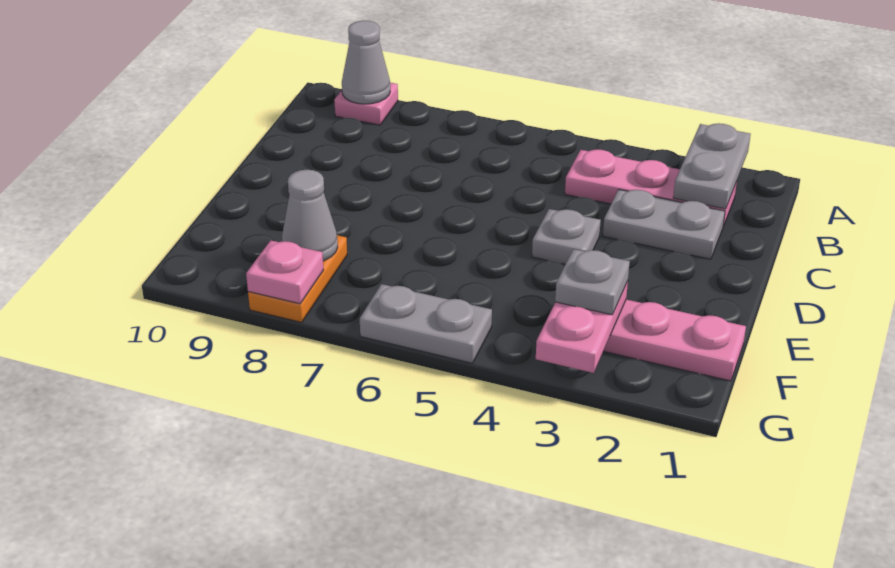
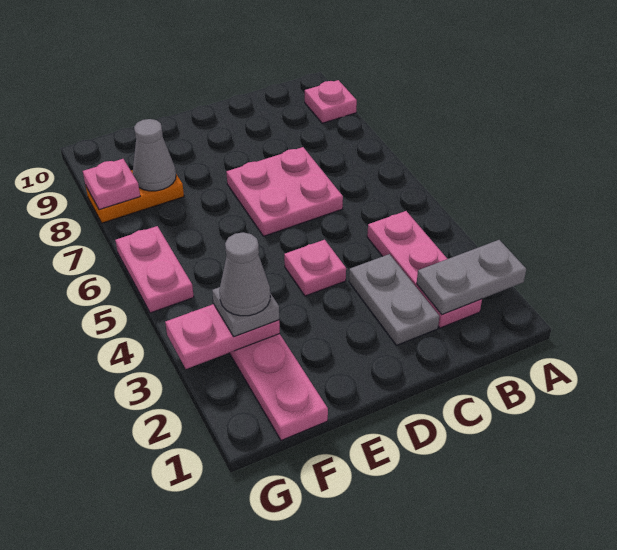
grey 1x1 cone [342,21,390,104] -> grey 1x1 cone moved to [220,232,270,316]
none -> pink 2x2 plate [226,147,343,236]
grey 1x1 plate [532,209,601,264] -> pink 1x1 plate [284,240,346,296]
grey 1x2 plate [360,284,492,363] -> pink 1x2 plate [115,226,194,313]

